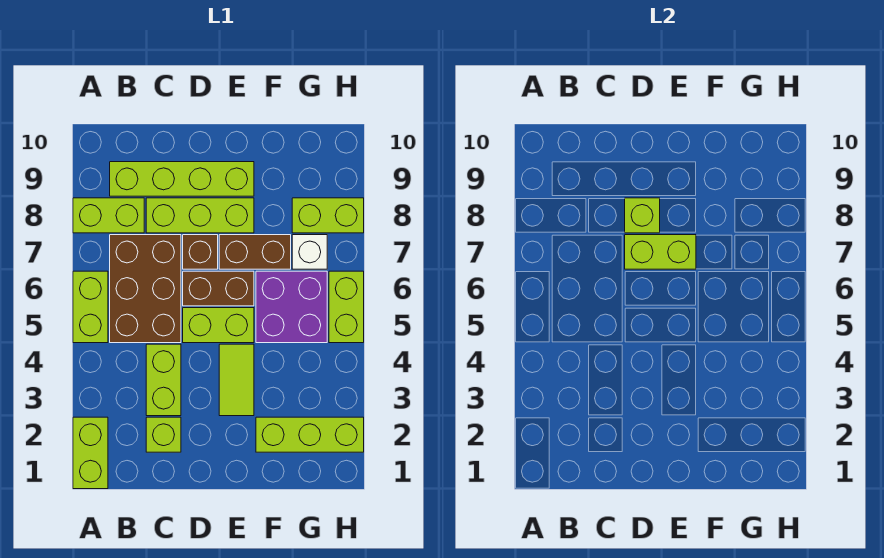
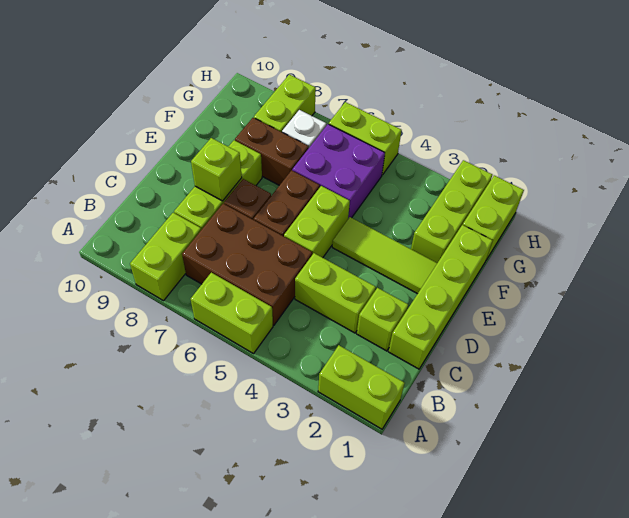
lime 1x4 brick [110,162,254,196] -> lime 1x4 brick moved to [388,225,493,369]
lime 1x2 brick [625,235,696,269] -> lime 1x2 brick moved to [463,175,524,260]
lime 1x2 tile [219,344,254,416] -> lime 1x3 tile [332,217,437,294]
brown 1x2 brick [219,235,291,269] -> brown 1x2 brick turned to [235,118,309,185]

